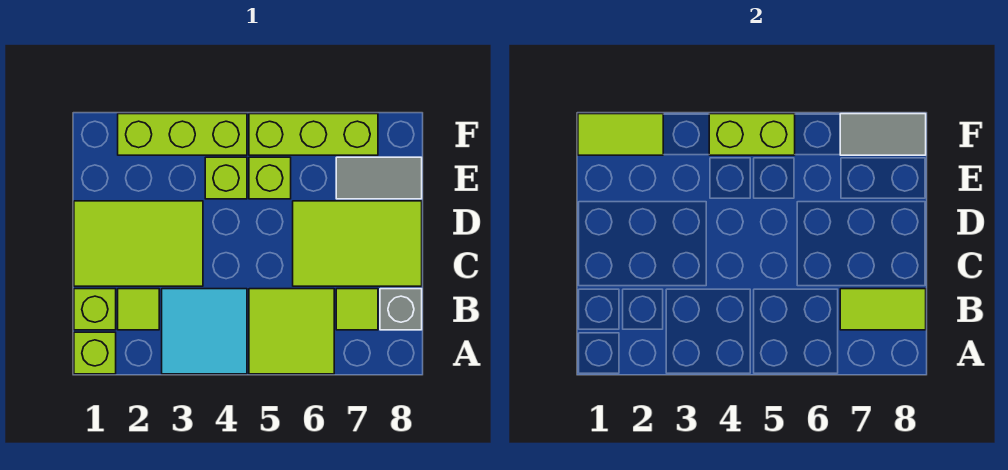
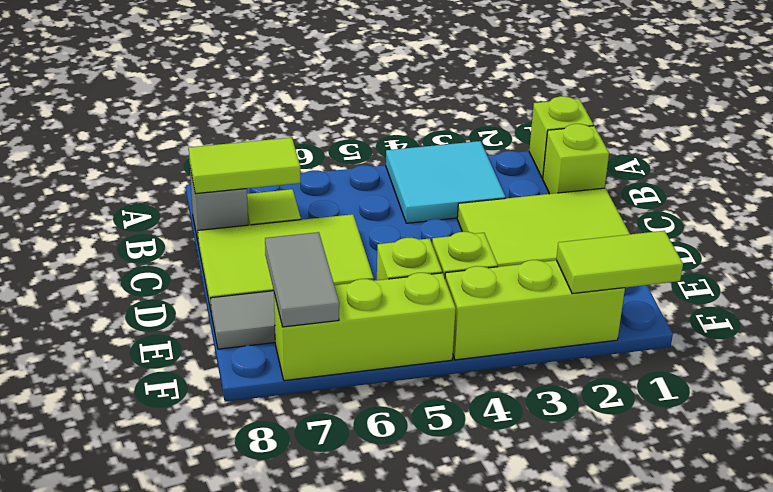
lime 2x2 tile [249,289,334,374] -> none
lime 1x1 tile [118,289,159,330] -> none
lime 1x2 brick [709,114,795,155] -> none
grey 1x2 tile [840,114,926,155] -> grey 1x2 tile turned to [265,232,339,327]

